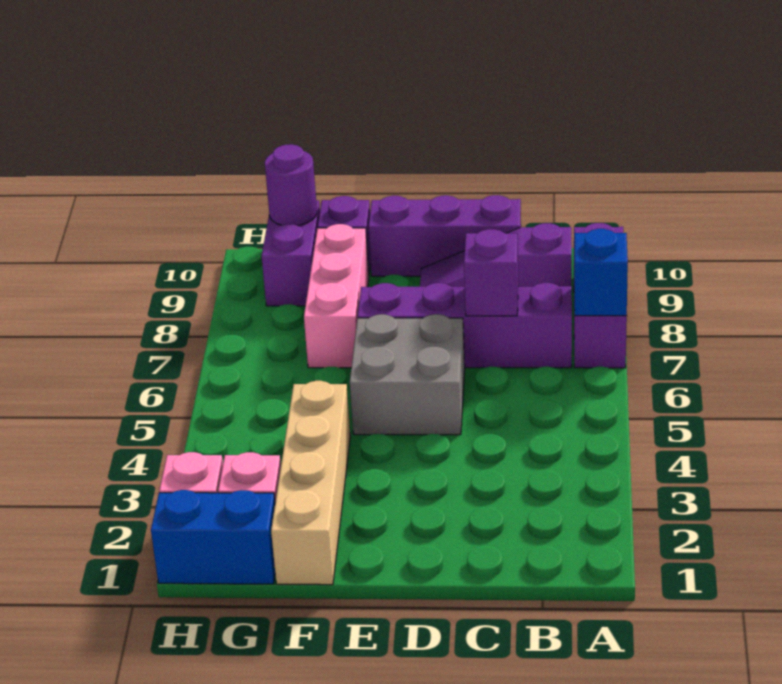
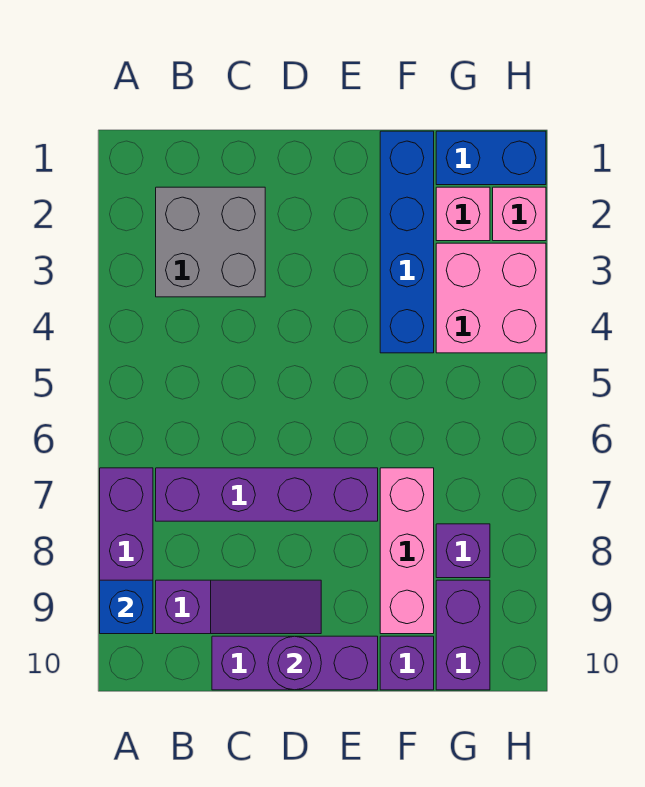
blue 1x1 brick [574,229,628,316] -> blue 1x1 brick moved to [100,580,153,634]
purple 1x1 brick [464,229,518,316] -> purple 1x1 brick moved to [436,524,490,578]
grey 2x2 brick [350,314,465,435] -> grey 2x2 brick moved to [156,187,265,297]
tan 1x4 brick [271,381,350,585] -> blue 1x4 brick [380,131,434,353]
none -> pink 2x2 brick [436,243,546,353]
purple 1x1 round brick [265,144,317,226] -> purple 1x1 round brick moved to [268,636,321,690]

